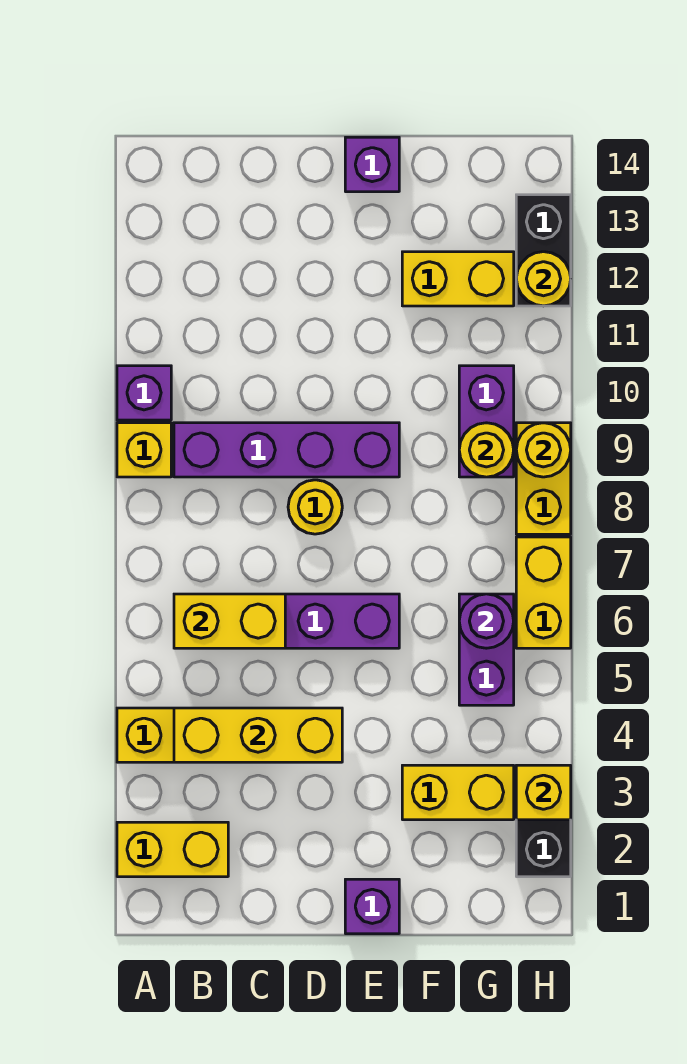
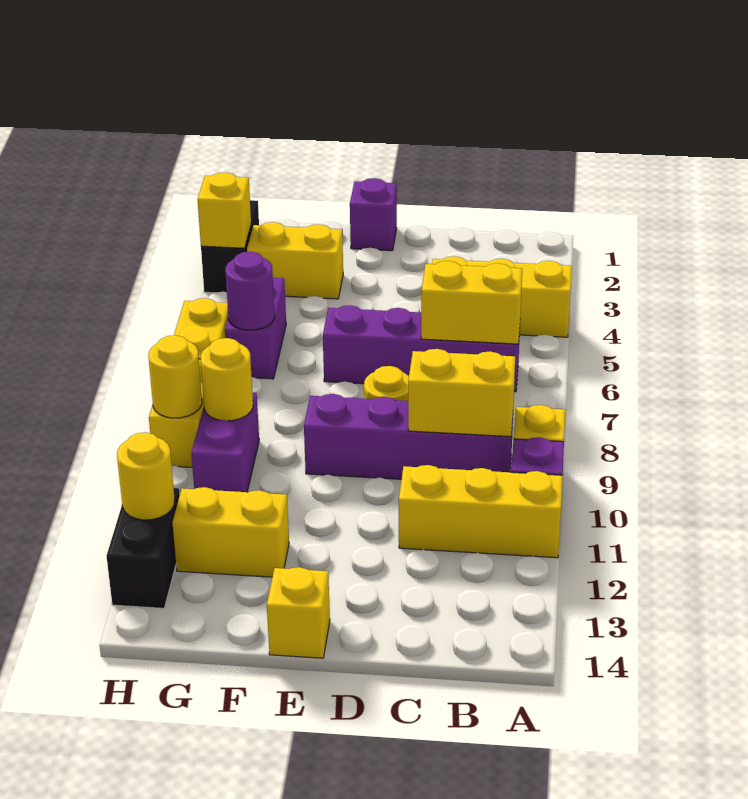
yellow 1x2 brick [117,822,228,877] -> yellow 1x2 brick moved to [408,349,515,437]
yellow 1x3 brick [174,708,342,762] -> yellow 1x3 brick moved to [399,465,563,558]
purple 1x1 brick [345,137,399,192] -> yellow 1x1 brick [267,567,330,658]

